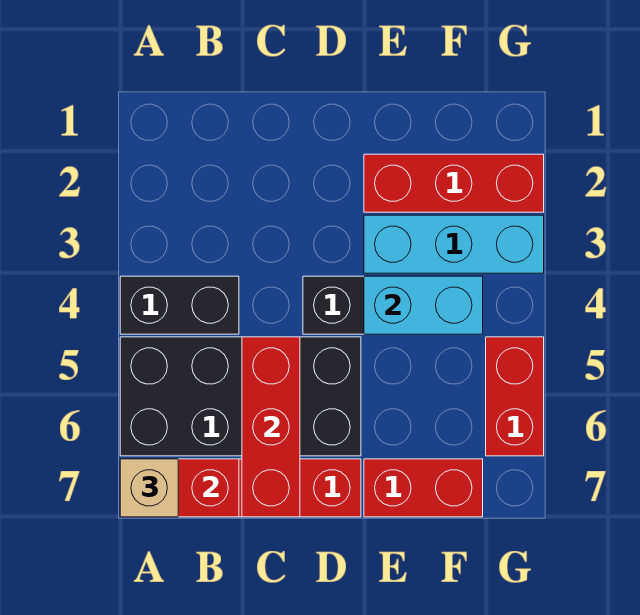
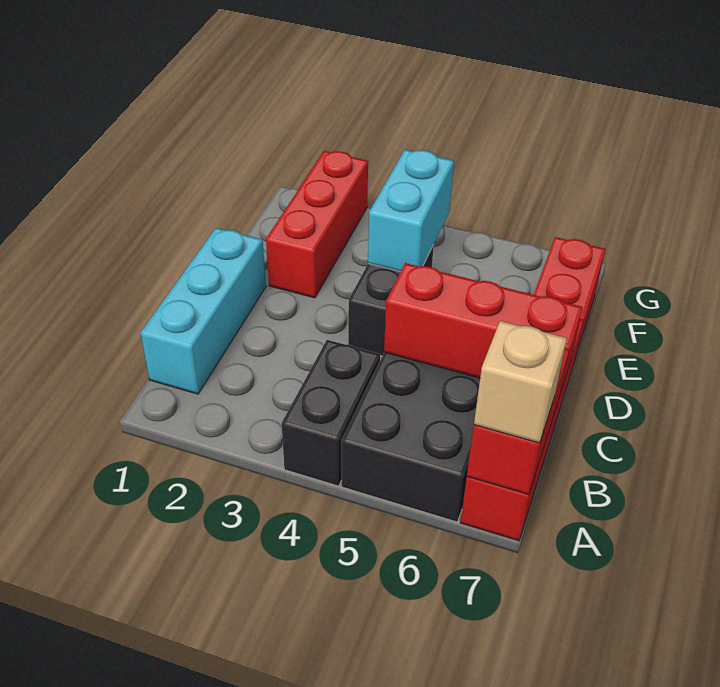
cyan 1x3 brick [364,215,544,273] -> cyan 1x3 brick moved to [141,228,266,394]
red 1x2 brick [486,337,544,456] -> none

